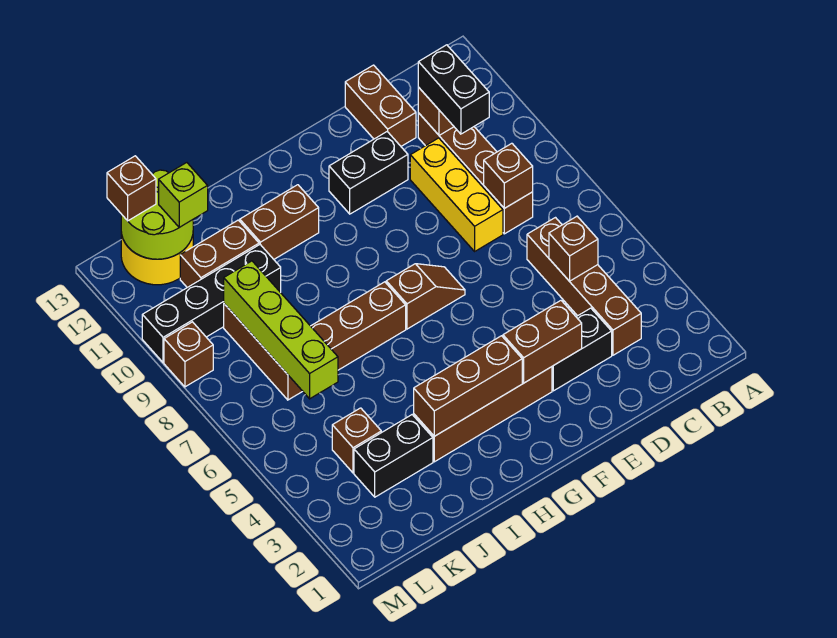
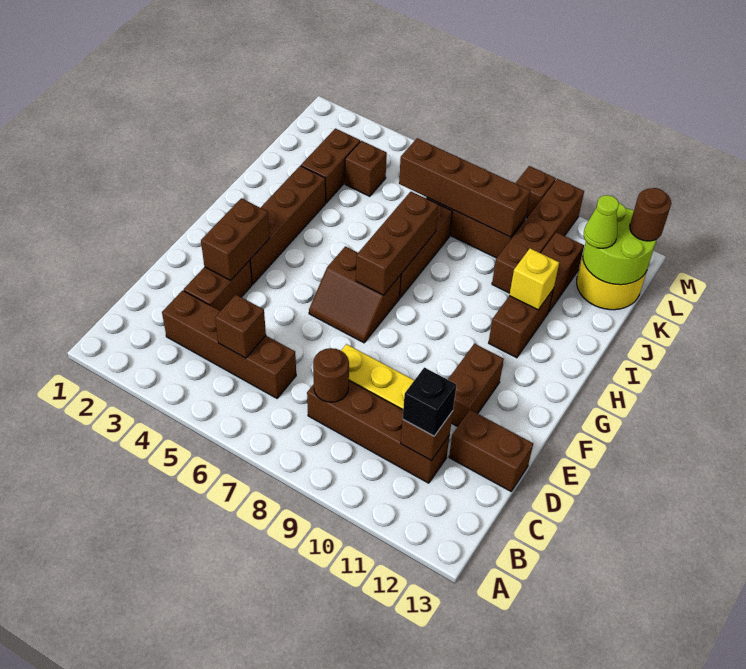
brown 1x1 brick [484,143,533,208] -> brown 1x1 round brick [313,348,349,402]
black 1x2 brick [418,45,489,134] -> black 1x1 brick [403,367,457,436]
black 1x2 brick [552,308,612,391] -> brown 1x2 brick [184,260,252,311]
black 1x2 brick [329,132,408,214] -> brown 1x2 brick [448,344,504,427]
brown 1x2 slope [386,264,465,329] -> brown 2x2 slope [309,246,401,343]
brown 1x3 brick [414,336,522,436] -> brown 1x3 brick moved to [356,192,438,295]
none -> yellow 1x1 brick [509,248,559,310]
black 1x2 brick [354,415,433,497] -> brown 1x2 brick [301,129,360,203]
black 1x4 brick [142,245,281,363] -> brown 1x4 brick [492,179,584,293]
lime 1x4 brick [224,261,338,399] -> brown 1x4 brick [399,138,530,237]
lime 1x1 brick [159,163,208,227] -> lime 1x1 cone [584,195,619,248]
brown 1x1 brick [107,156,156,221] -> brown 1x1 round brick [630,188,671,241]

